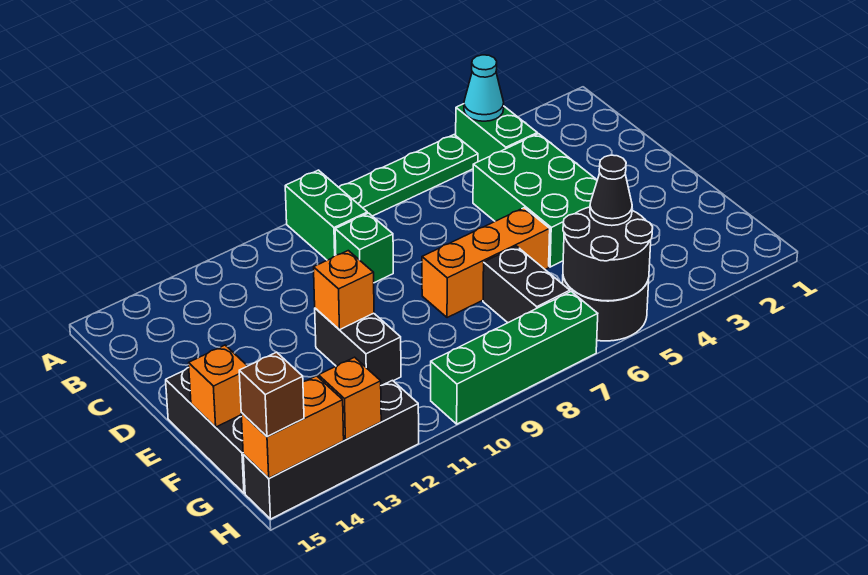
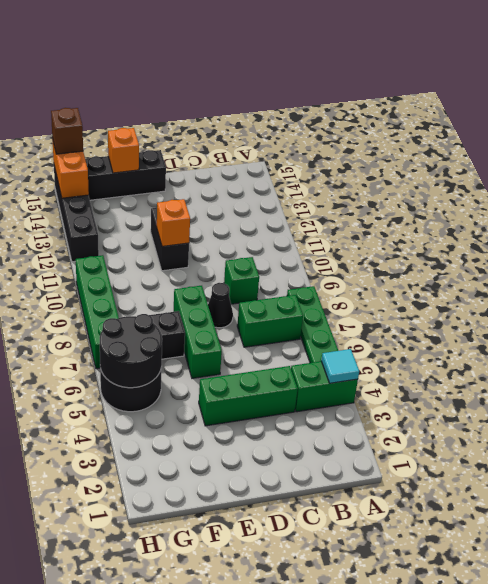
cyan 1x1 cone [464,55,504,121] -> cyan 1x1 tile [321,349,359,383]
green 1x2 brick [285,170,367,260] -> green 1x2 brick moved to [237,295,303,347]
green 2x3 brick [473,134,597,267] -> green 1x3 brick [199,366,298,426]
orange 1x3 brick [422,208,550,318] -> green 1x3 brick [174,286,222,378]
black 1x2 brick [315,308,401,385] -> black 1x2 brick turned to [151,208,189,271]
black 1x1 cone [590,155,632,226] -> black 1x1 cone moved to [208,283,233,328]
orange 1x1 brick [319,357,381,440] -> none

